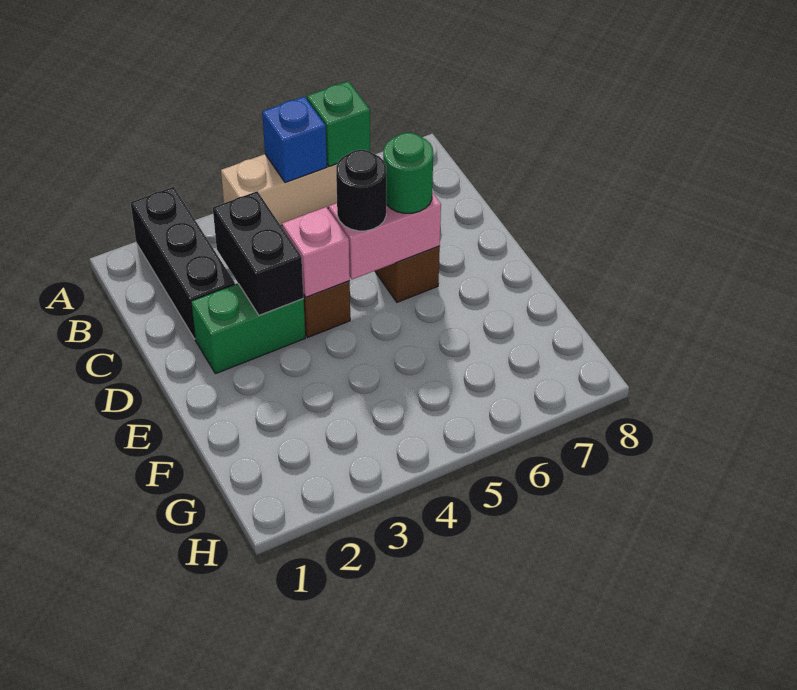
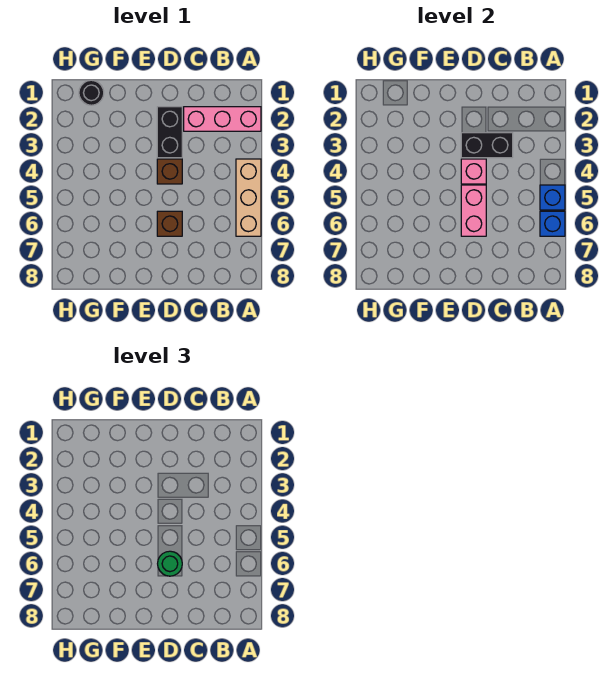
black 1x3 brick [131,187,235,339] -> pink 1x3 brick [184,107,261,131]
green 1x1 brick [307,81,370,166] -> blue 1x1 brick [540,211,565,236]
green 1x2 brick [191,283,305,374] -> black 1x2 brick [157,107,182,158]
black 1x1 round brick [336,150,386,231] -> black 1x1 round brick moved to [79,80,104,105]

